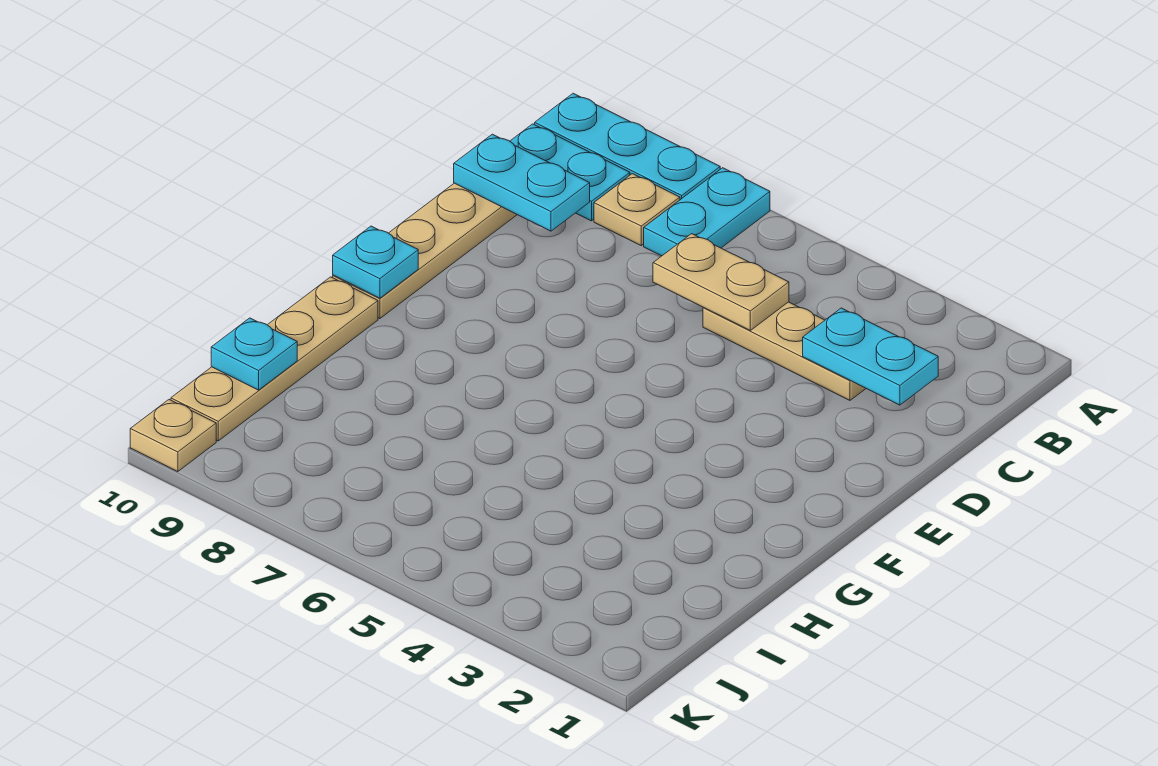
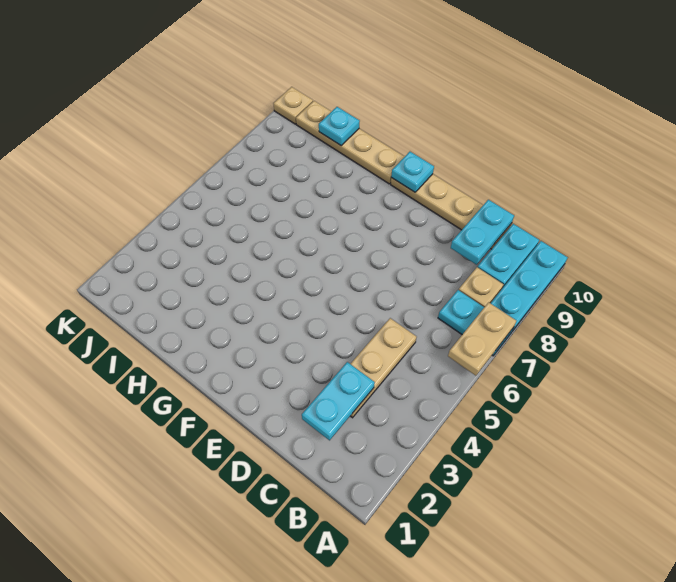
tan 1x2 plate [653,234,789,330] -> tan 1x2 plate moved to [448,302,516,376]

